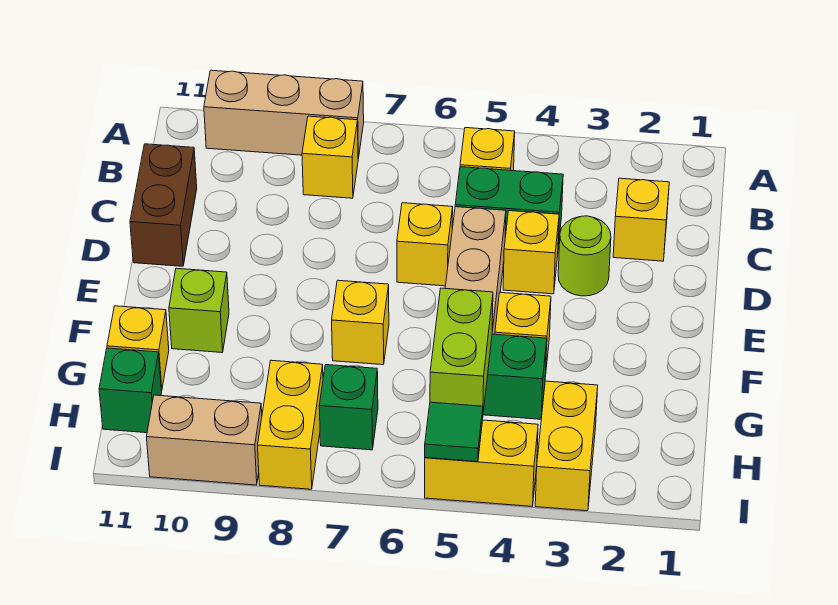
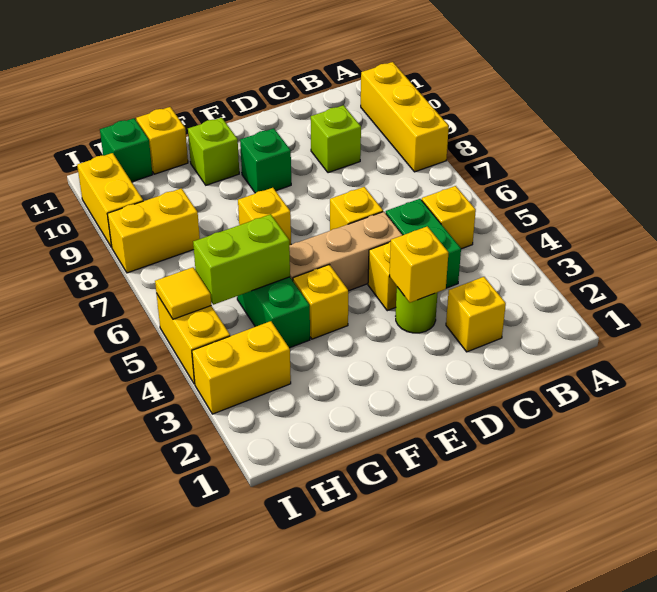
tan 1x3 brick [204,70,364,159] -> yellow 1x3 brick [361,62,449,172]
yellow 1x1 brick [302,116,358,198] -> yellow 1x1 brick moved to [390,226,448,303]
none -> lime 1x1 brick [311,105,361,173]
brown 1x2 brick [130,144,197,266] -> none
green 1x1 brick [319,365,378,450] -> green 1x1 brick moved to [240,128,291,193]
green 1x1 tile [425,402,483,462] -> yellow 1x1 tile [155,267,211,319]
tan 1x2 brick [147,395,262,485] -> yellow 1x2 brick [77,153,143,247]

